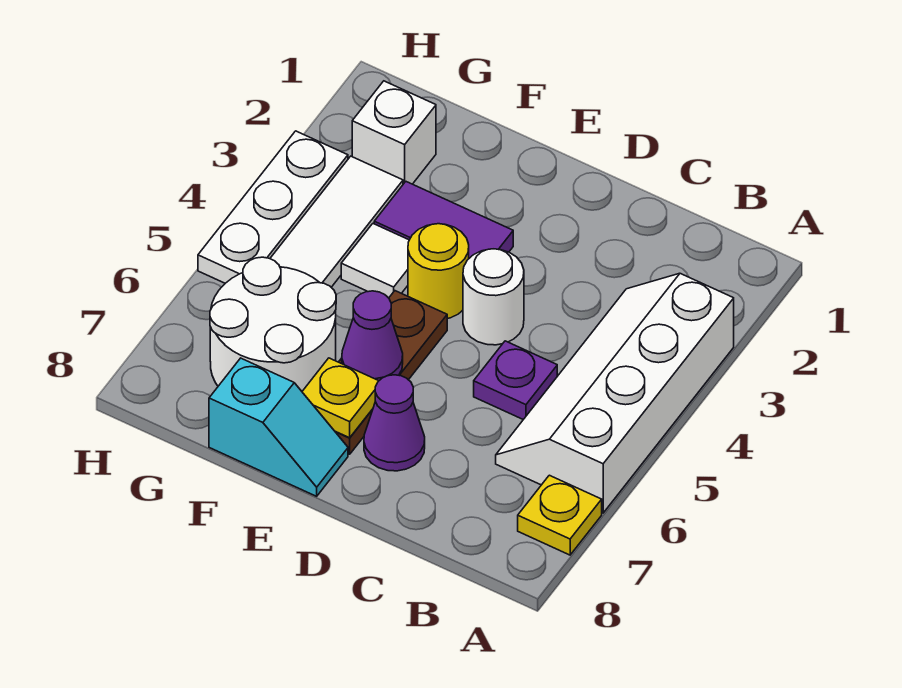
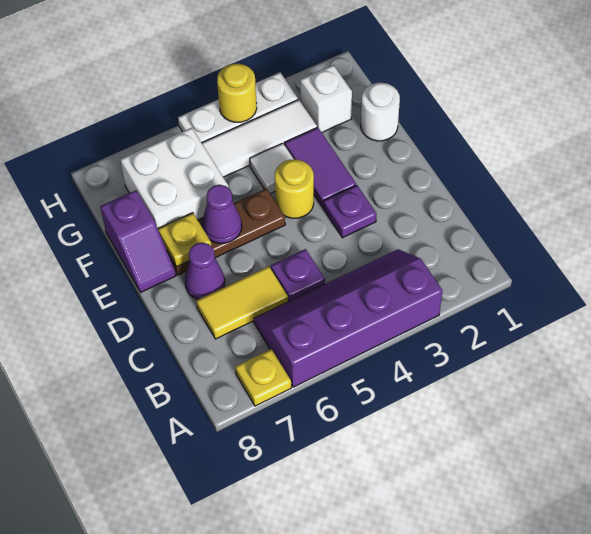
white 2x4 slope [496,274,734,513] -> purple 2x4 slope [254,249,443,387]
none -> yellow 1x2 tile [196,266,288,339]
none -> purple 1x1 plate [323,185,376,238]
white 1x1 round brick [463,249,524,345] -> white 1x1 round brick moved to [361,83,400,141]
cyan 1x2 slope [209,358,348,496] -> purple 1x2 slope [100,190,176,292]
white 2x2 round brick [210,257,336,391] -> white 2x2 brick [120,128,228,228]
none -> yellow 1x1 round brick [217,64,257,122]

